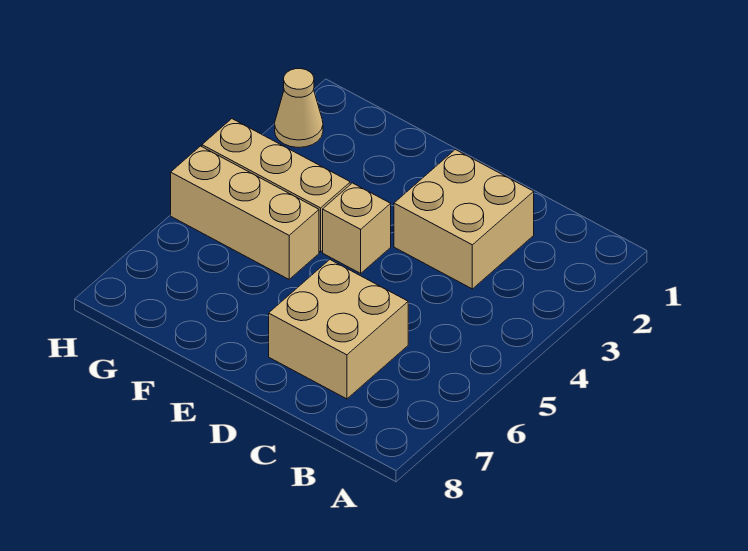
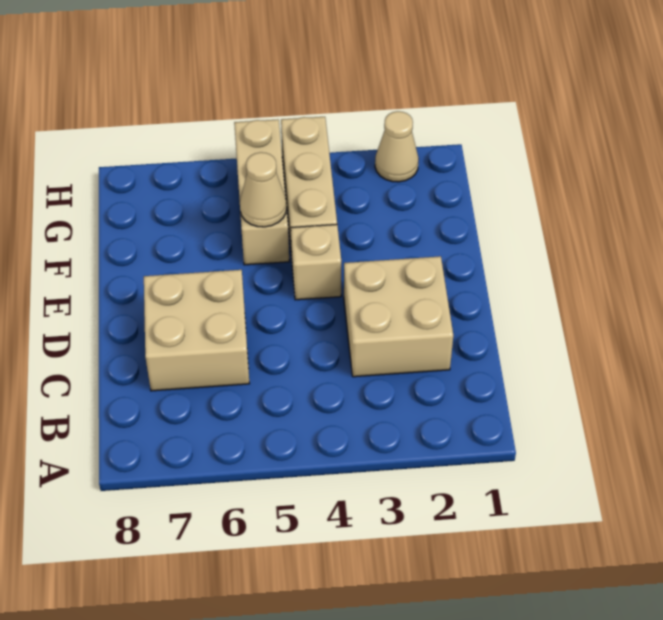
none -> tan 1x1 cone [240,152,287,227]

